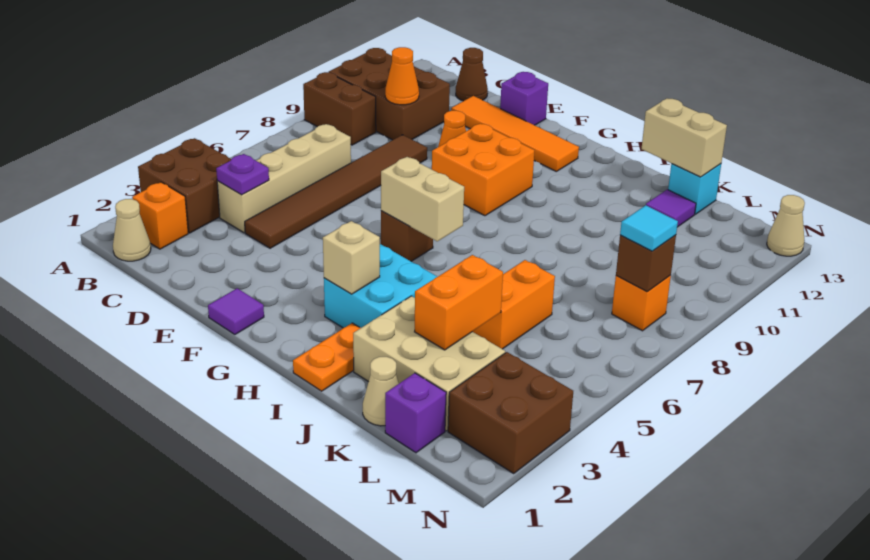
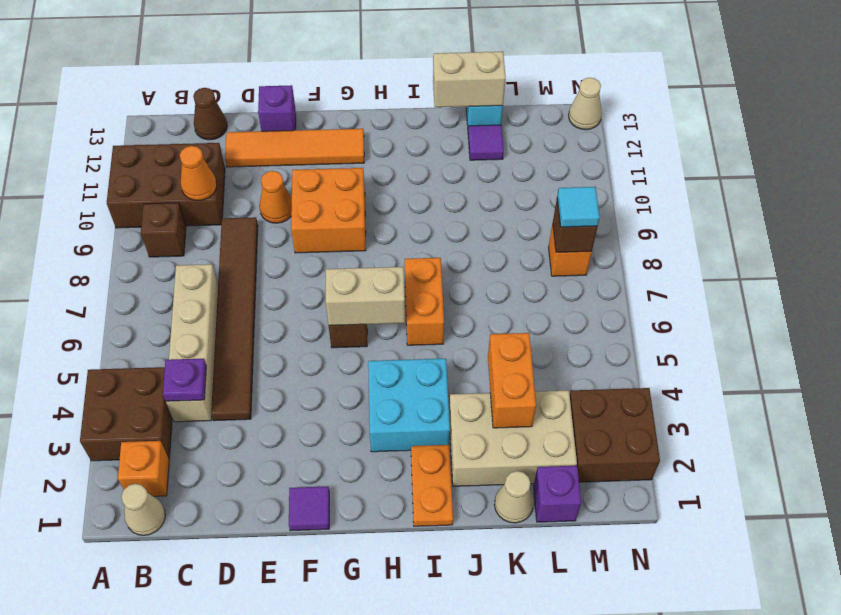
brown 1x2 brick [303,72,376,145] -> brown 1x1 brick [141,203,186,257]
tan 1x1 brick [323,221,380,294] -> none
orange 1x2 brick [473,260,555,349] -> orange 1x2 brick moved to [405,258,444,345]

